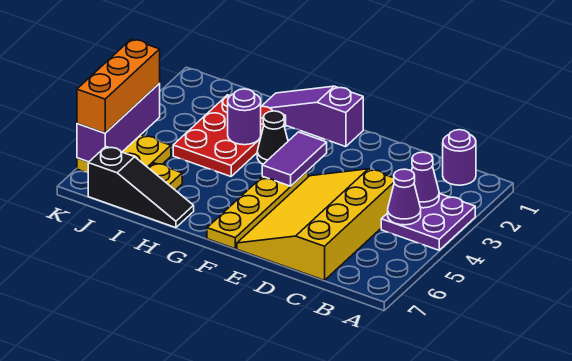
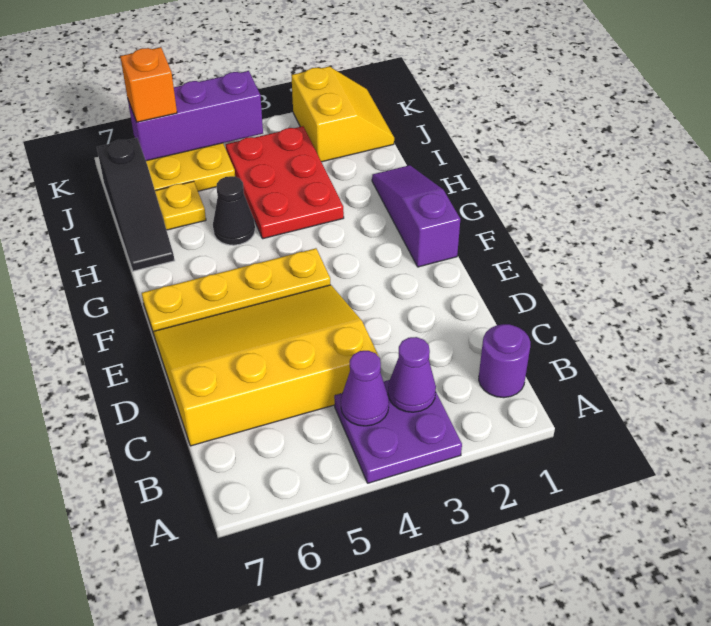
purple 1x2 tile [262,132,327,186] -> none
black 1x1 cone [257,111,288,164] -> black 1x1 cone moved to [213,176,255,245]
red 2x3 plate [173,95,286,176] -> red 2x3 plate turned to [226,126,344,239]
purple 1x1 round brick [228,89,261,145] -> none
none -> yellow 2x2 slope [291,66,394,162]
orange 1x3 brick [77,39,160,133] -> orange 1x1 brick [120,47,177,122]

